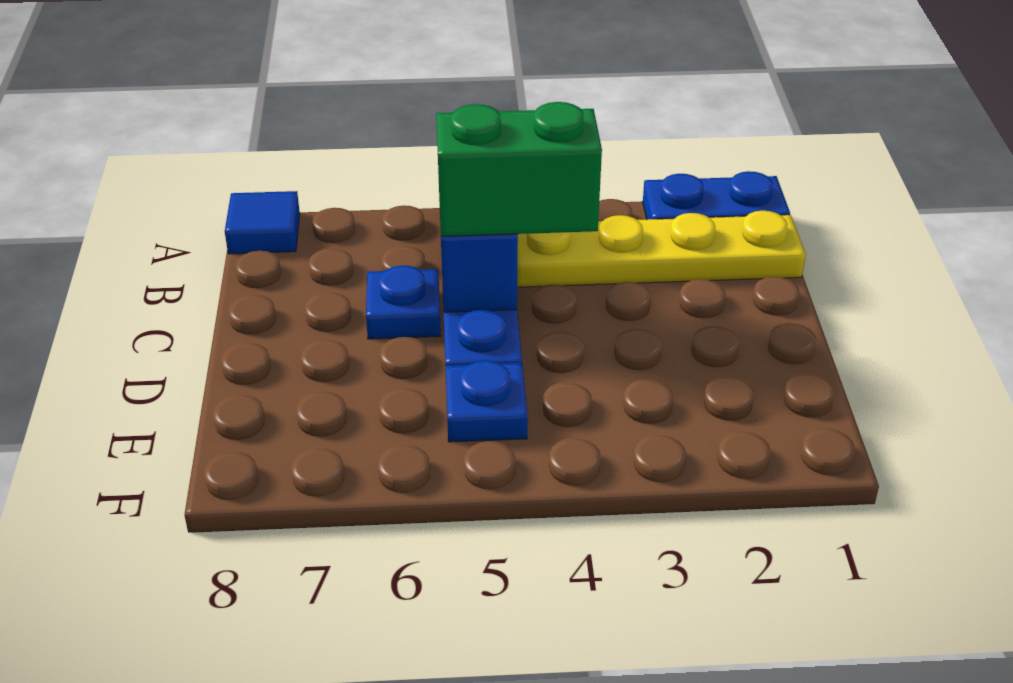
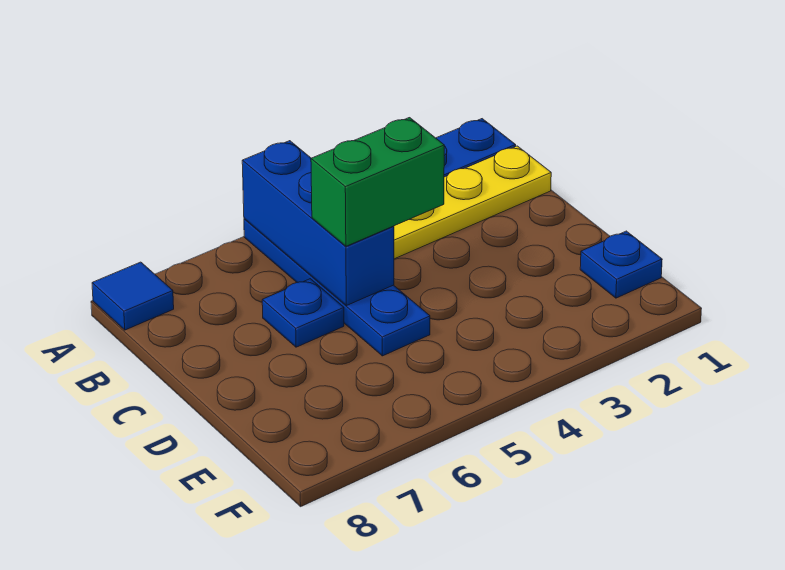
blue 1x1 plate [445,361,528,442] -> blue 1x1 plate moved to [580,231,662,298]

